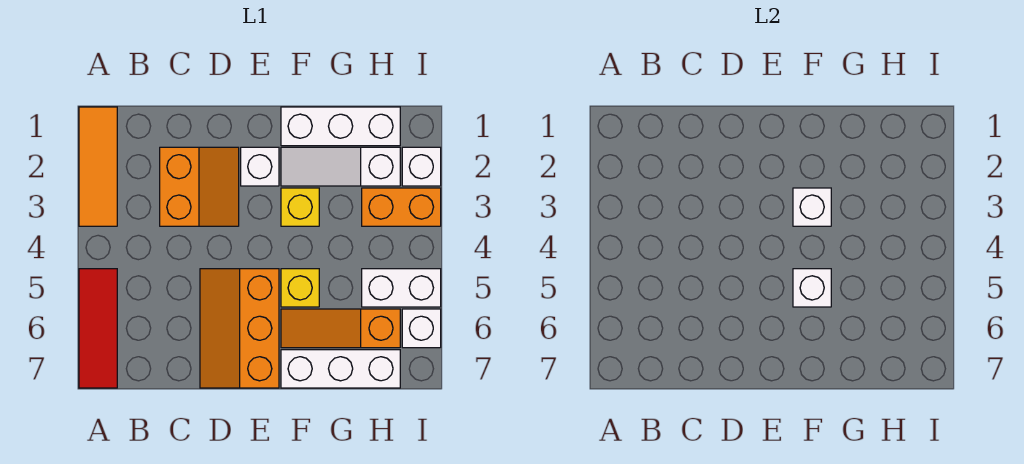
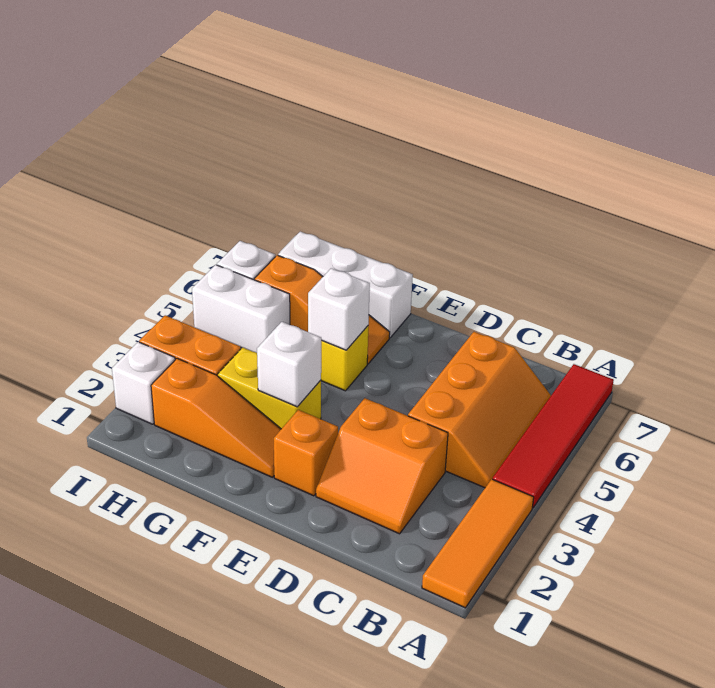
red 1x3 tile [79,269,117,388] -> red 1x4 tile [493,364,614,508]
orange 2x2 slope [160,147,239,226] -> orange 2x2 slope turned to [316,398,448,534]
orange 2x3 slope [200,269,279,388] -> orange 2x3 slope moved to [408,332,551,488]
white 1x1 brick [241,147,279,186] -> orange 1x1 brick [274,410,338,496]
white 1x3 brick [281,107,400,146] -> none
white 1x3 slope [281,147,400,186] -> orange 1x3 slope [151,358,281,477]
yellow 1x1 brick [281,188,319,226] -> yellow 1x2 brick [218,348,321,429]

